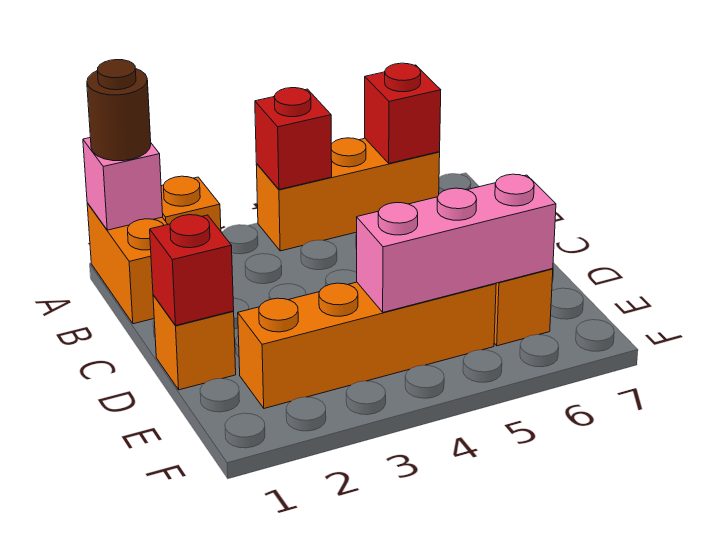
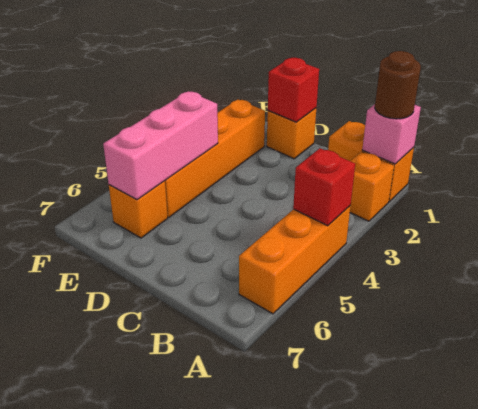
red 1x1 brick [365,63,441,163] -> none

